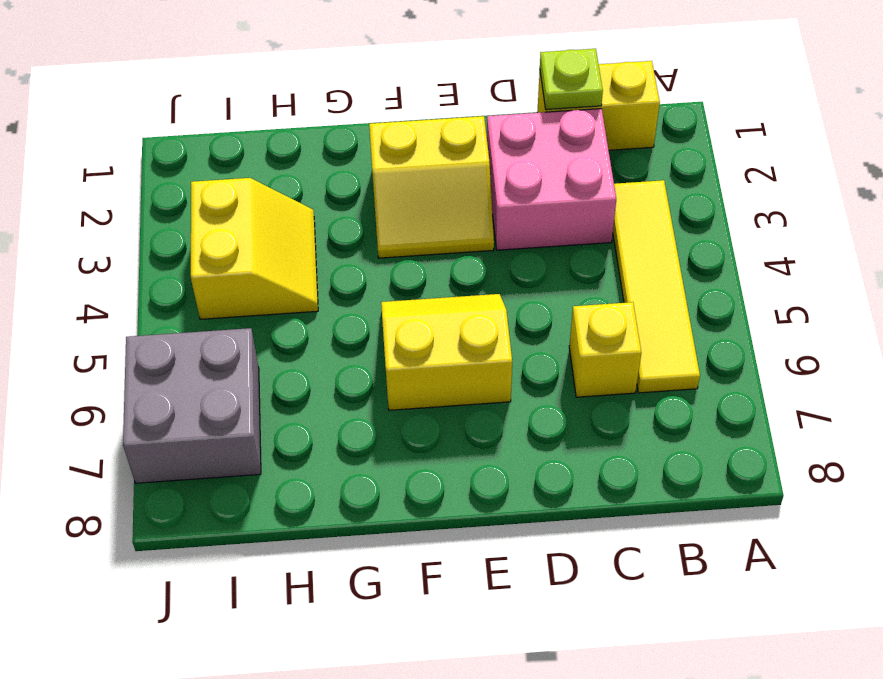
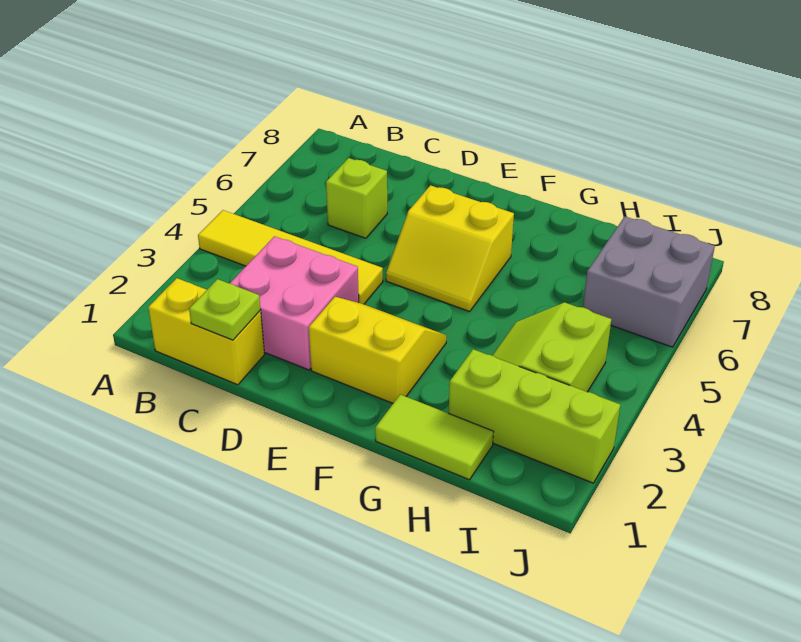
yellow 1x4 tile [613,180,700,393] -> yellow 1x4 tile turned to [198,210,383,304]
yellow 1x1 brick [569,302,641,397] -> lime 1x1 brick [326,158,387,238]
none -> lime 1x2 tile [375,395,493,480]
none -> lime 1x3 brick [449,349,620,483]
yellow 2x2 slope [191,178,318,319] -> lime 2x2 slope [492,302,611,392]

